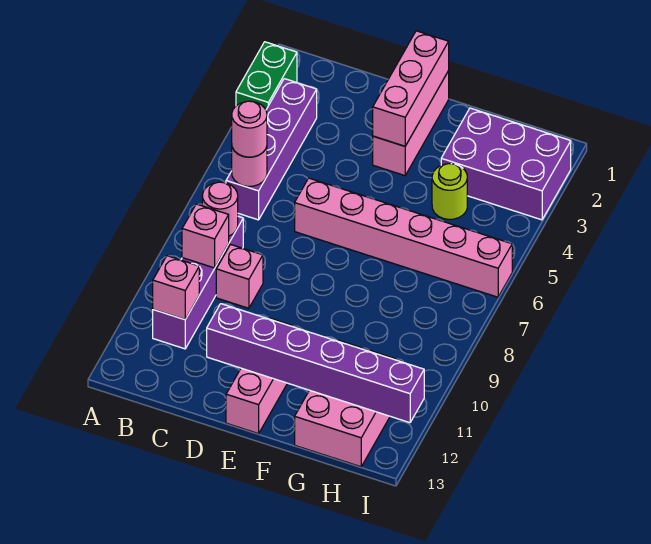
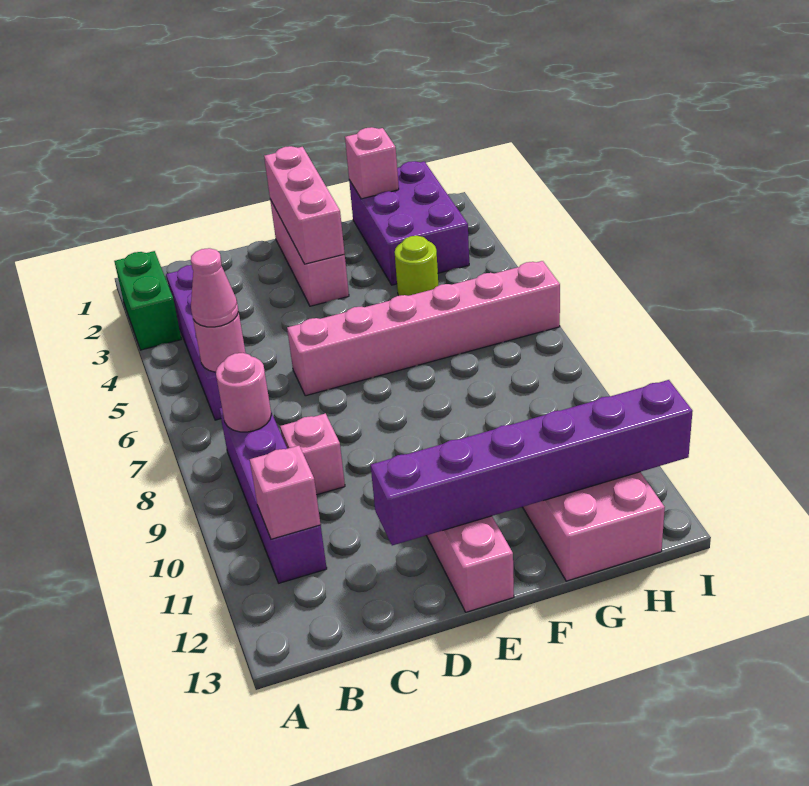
pink 1x1 round brick [232,101,267,157] -> pink 1x1 cone [191,248,239,327]
pink 1x1 brick [182,204,229,268] -> pink 1x1 brick moved to [345,127,399,199]
purple 2x3 brick [441,108,571,220] -> purple 2x3 brick turned to [349,161,469,285]

